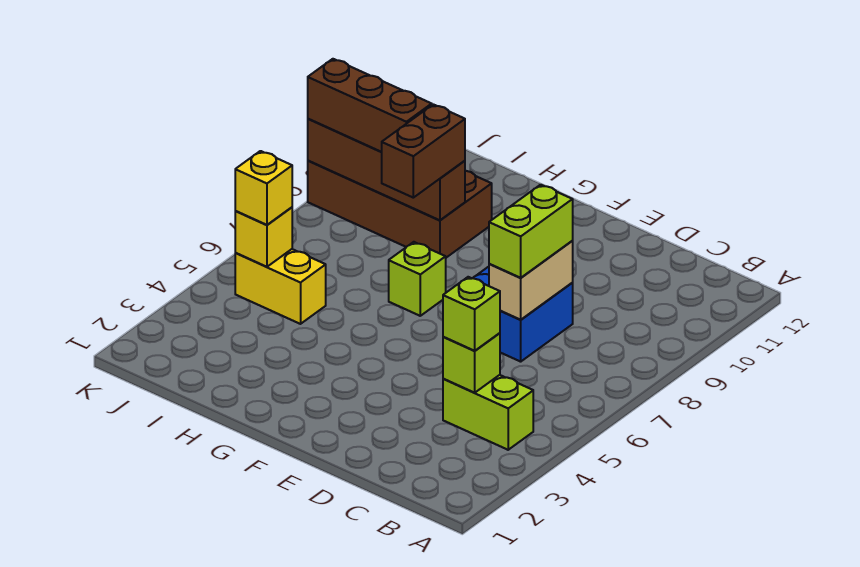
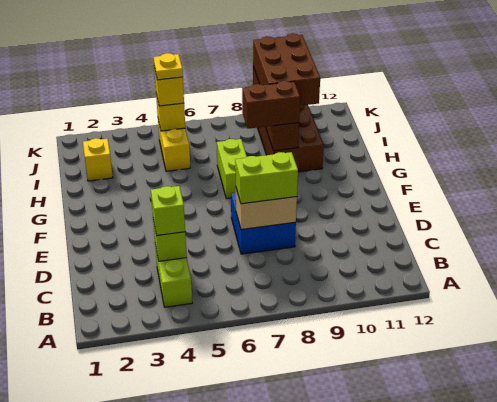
lime 1x1 brick [389,242,446,316] -> lime 1x2 brick [217,139,247,199]
none -> yellow 1x1 brick [83,138,113,181]
brown 1x3 brick [308,59,432,152] -> brown 2x3 brick [253,34,320,106]
none -> yellow 1x1 plate [154,53,183,80]

